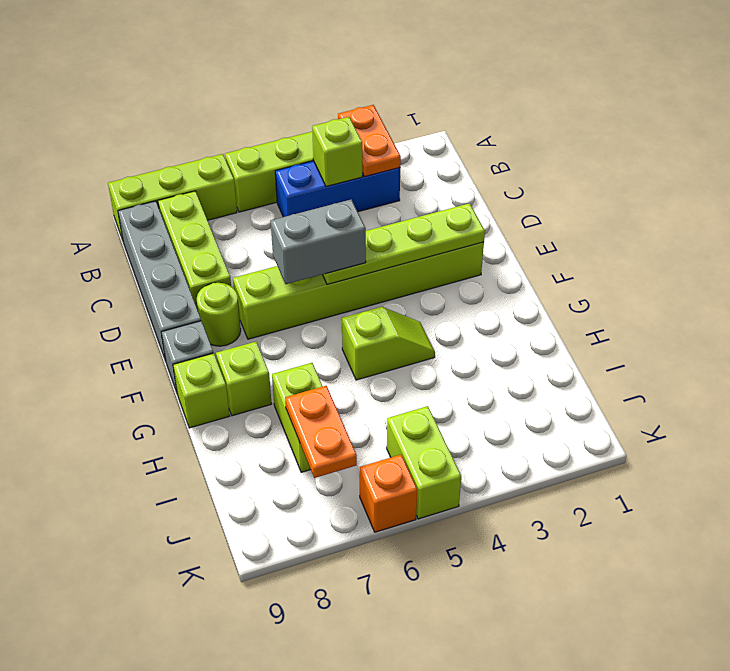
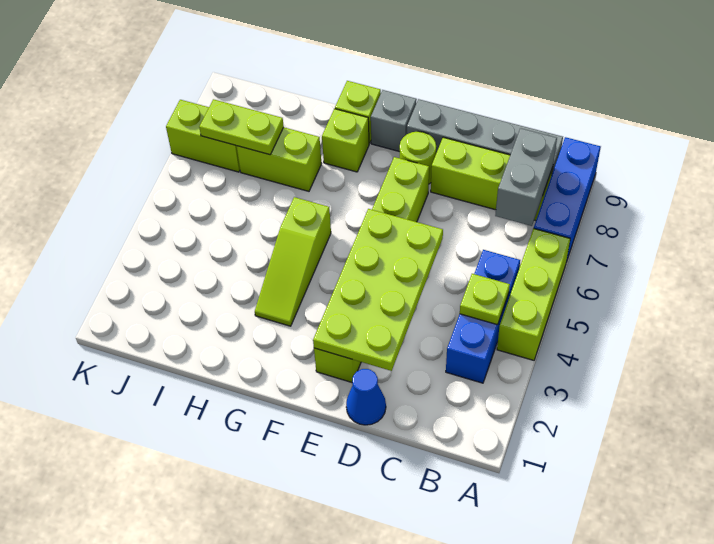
orange 1x2 plate [338,105,401,177] -> none
lime 1x3 brick [108,154,237,240] -> blue 1x3 brick [534,137,601,262]
lime 1x1 brick [312,117,362,187] -> lime 1x1 plate [460,274,510,325]
none -> blue 1x1 cone [346,369,386,425]
lime 1x4 plate [323,203,485,285] -> lime 2x4 plate [313,209,443,371]
grey 1x2 brick [271,200,366,284] -> grey 1x2 brick moved to [495,128,557,226]
lime 1x2 slope [342,307,435,380] -> lime 1x3 slope [255,197,331,326]
orange 1x2 plate [285,386,357,478] -> lime 1x2 plate [199,99,284,155]
lime 1x2 brick [387,406,461,519] -> lime 1x2 brick moved to [166,100,240,172]
orange 1x1 brick [360,455,417,532] -> none

